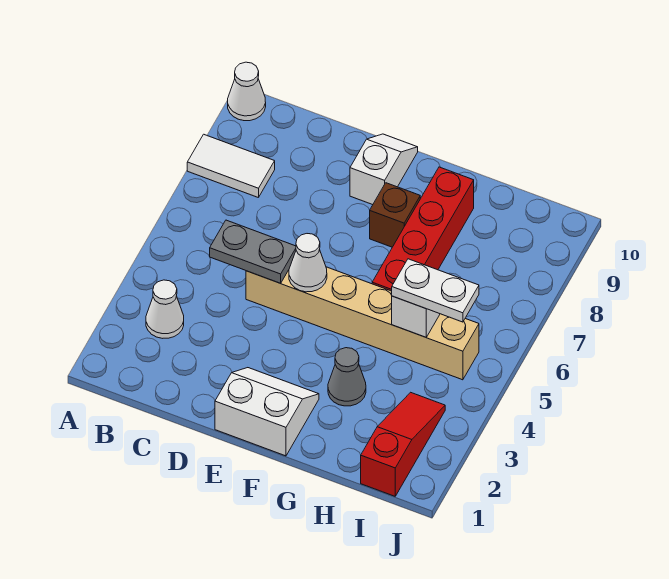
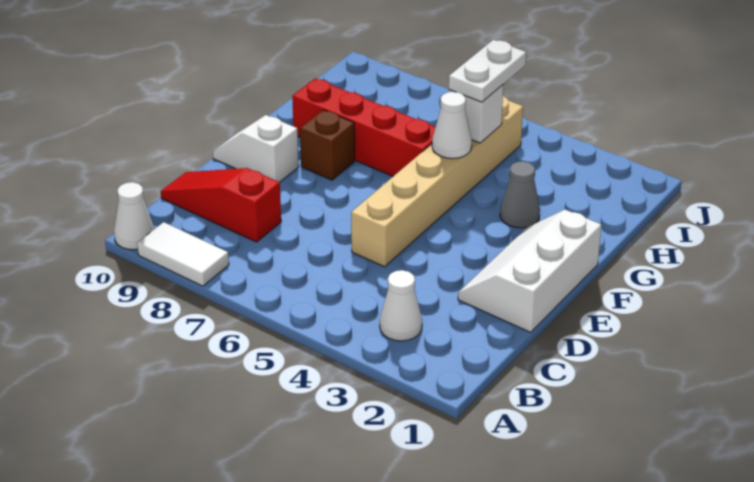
white 1x2 tile [187,134,275,198] -> white 1x2 tile turned to [137,222,229,286]
grey 1x2 plate [210,220,296,283] -> none
white 2x2 slope [215,368,319,456] -> white 2x3 slope [458,210,601,332]
white 1x1 cone [289,234,327,292] -> white 1x1 cone moved to [432,92,472,159]
red 1x3 slope [361,392,445,496] -> red 1x3 slope moved to [161,168,281,242]

